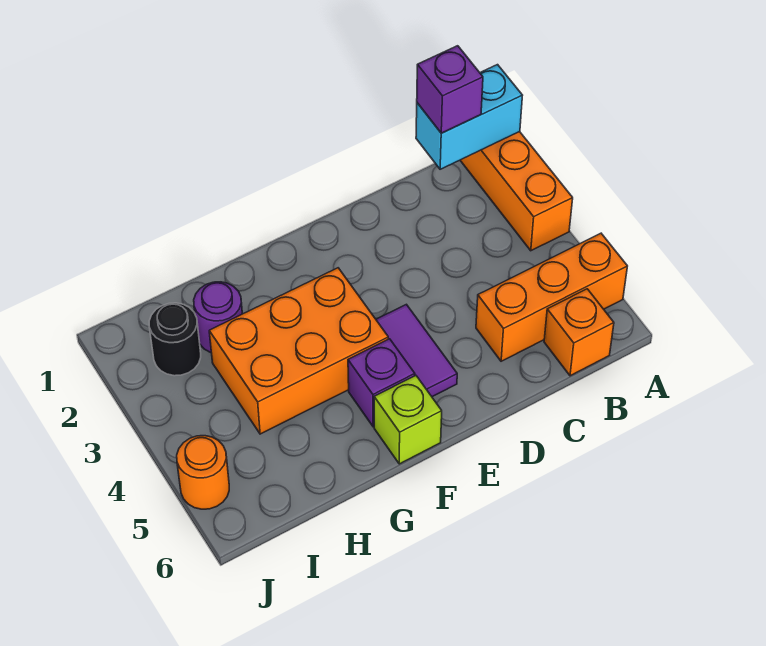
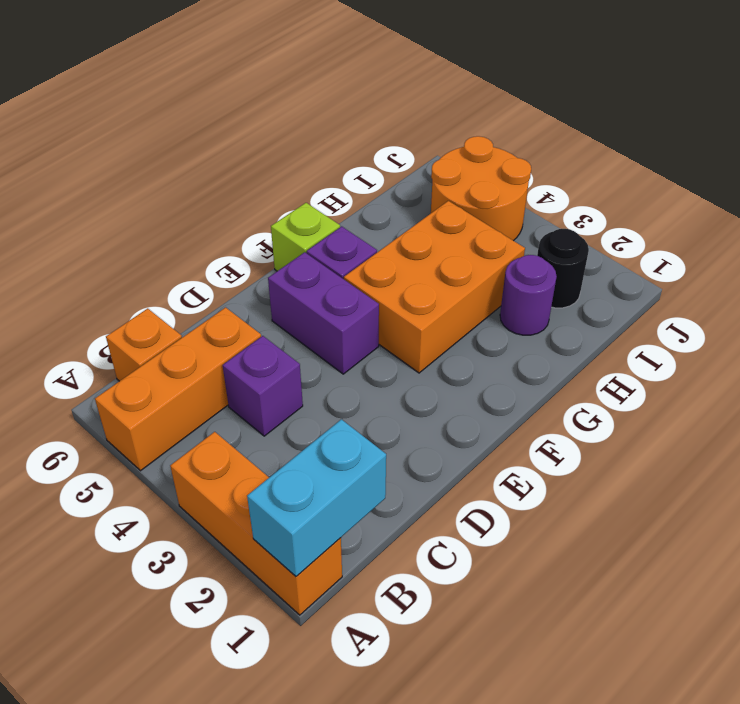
purple 1x1 brick [417,46,483,133] -> purple 1x1 brick moved to [223,336,303,436]
purple 1x2 tile [376,304,457,397] -> purple 1x2 brick [268,252,379,374]
orange 1x1 round brick [177,436,229,509] -> orange 2x2 round brick [431,136,531,241]

